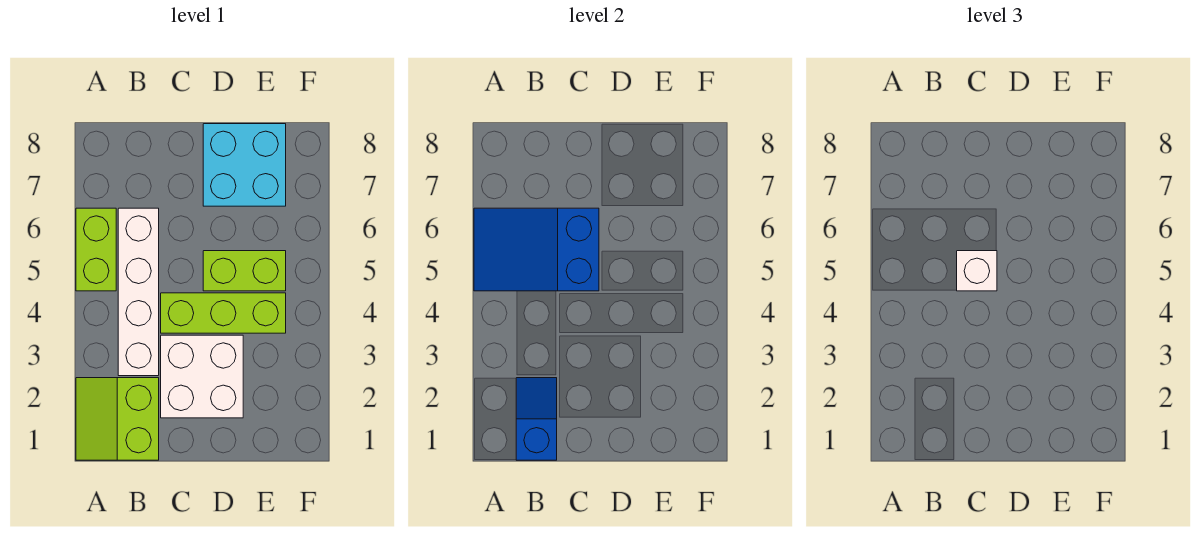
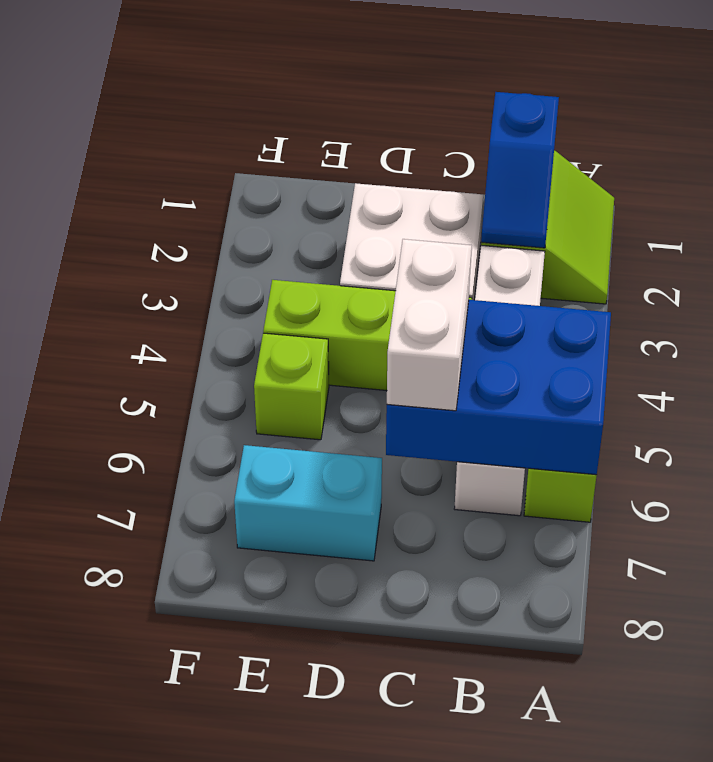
blue 2x3 slope [474,208,599,291] -> blue 2x3 brick [386,300,611,475]
white 1x1 brick [957,251,997,291] -> white 1x2 brick [387,239,472,411]
lime 1x2 brick [203,251,286,291] -> lime 1x1 brick [254,333,329,440]
cyan 2x2 brick [203,124,286,206] -> cyan 1x2 brick [234,445,382,561]

